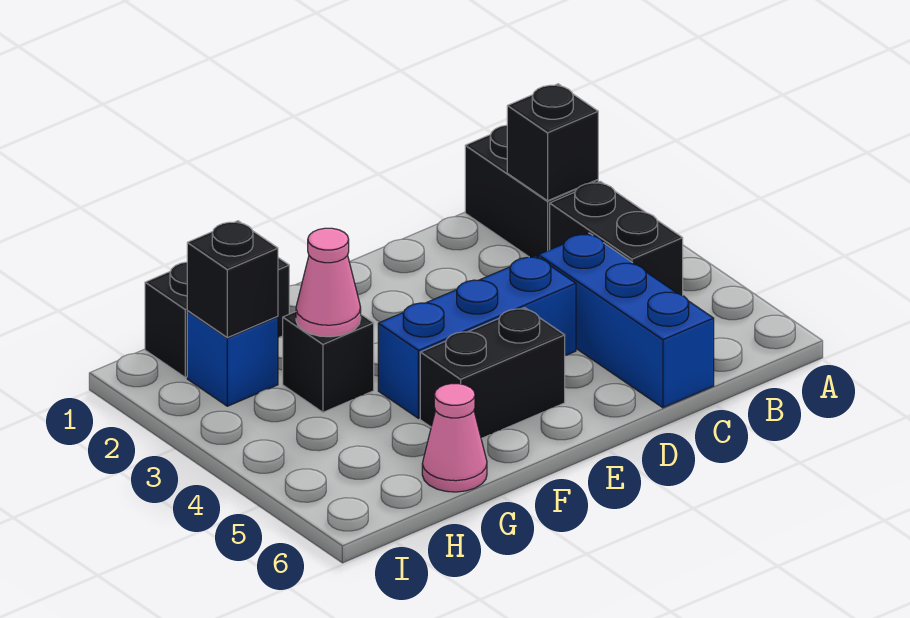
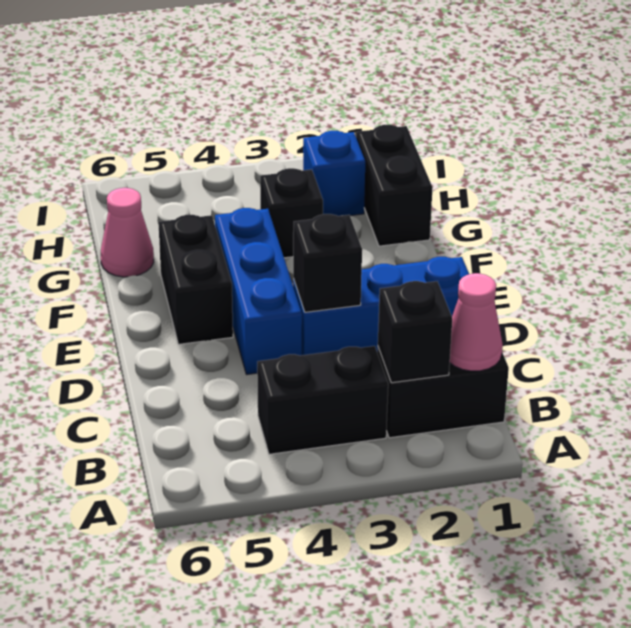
blue 1x3 brick [538,233,714,408] -> blue 1x3 brick moved to [293,257,469,355]
pink 1x1 cone [296,228,361,337] -> pink 1x1 cone moved to [450,273,503,371]
black 1x1 brick [187,221,278,338] -> black 1x1 brick moved to [293,214,362,312]

